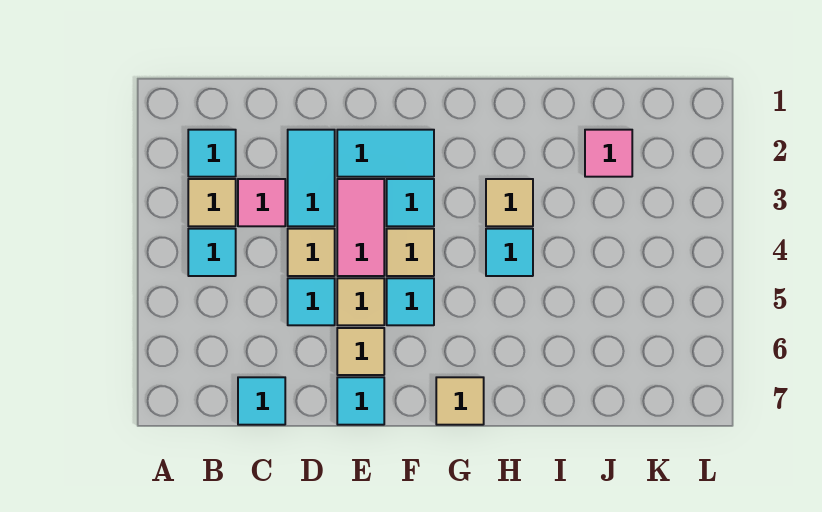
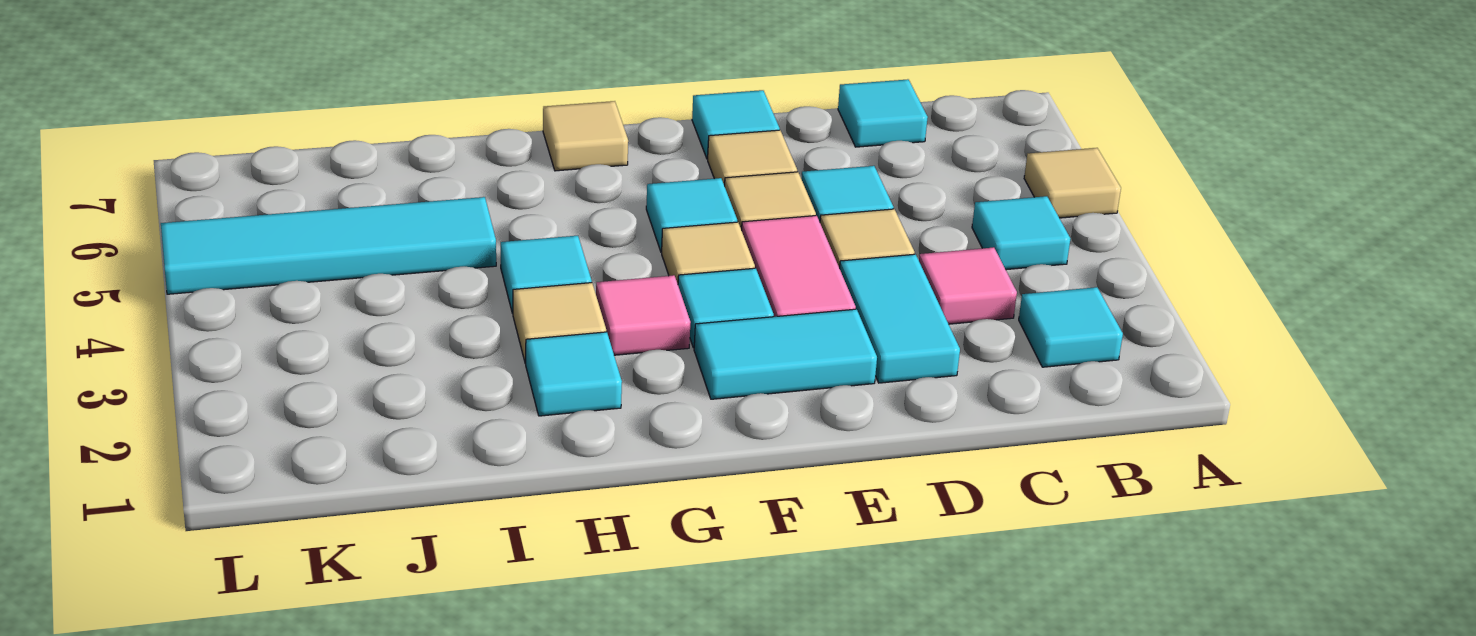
tan 1x1 tile [188,179,236,226] -> tan 1x1 tile moved to [1024,148,1121,218]
none -> cyan 1x1 tile [526,332,622,416]
none -> cyan 1x4 tile [161,197,496,294]
pink 1x1 tile [585,130,632,177] -> pink 1x1 tile moved to [596,275,691,355]

